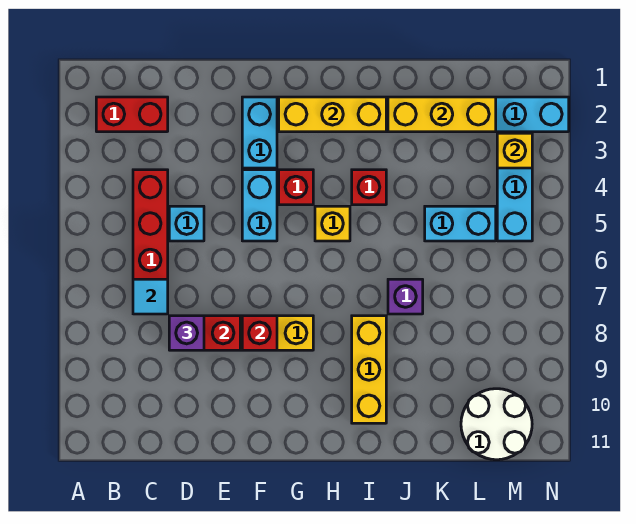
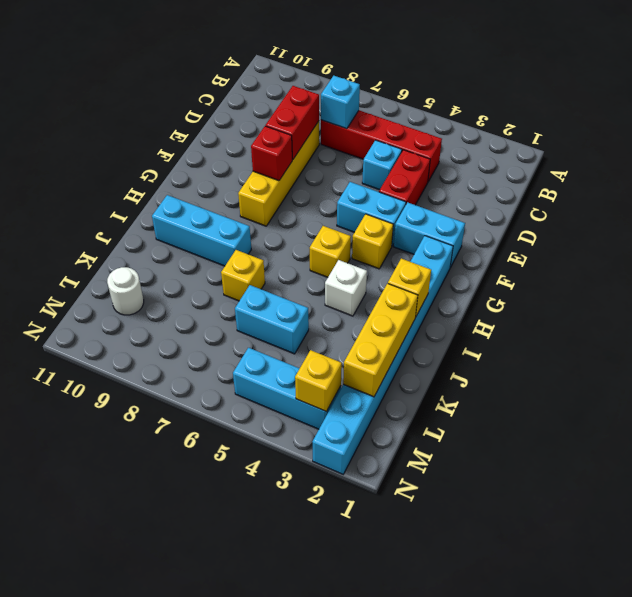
red 1x2 brick [96,97,168,132] -> red 1x2 brick moved to [379,150,430,205]
cyan 1x1 tile [133,279,168,314] -> cyan 1x1 brick [321,76,360,129]
purple 1x1 brick [169,316,204,350] -> none
yellow 1x3 brick [279,97,386,132] -> yellow 1x1 brick [388,258,431,317]
red 1x1 brick [279,170,313,205] -> yellow 1x1 brick [352,214,393,269]
red 1x1 brick [352,170,386,205] -> white 1x1 brick [325,260,367,316]
yellow 1x3 brick [352,316,386,423] -> cyan 1x3 brick [152,195,251,266]
purple 1x1 brick [388,279,423,314] -> yellow 1x1 brick [221,250,265,301]
cyan 1x2 brick [425,206,496,241] -> cyan 1x2 brick turned to [235,285,309,354]
white 2x2 round brick [461,389,532,460] -> white 1x1 round brick [107,267,144,315]

